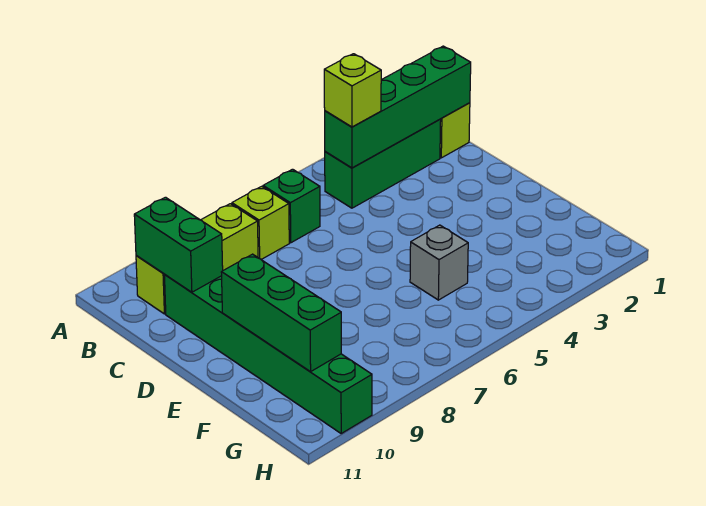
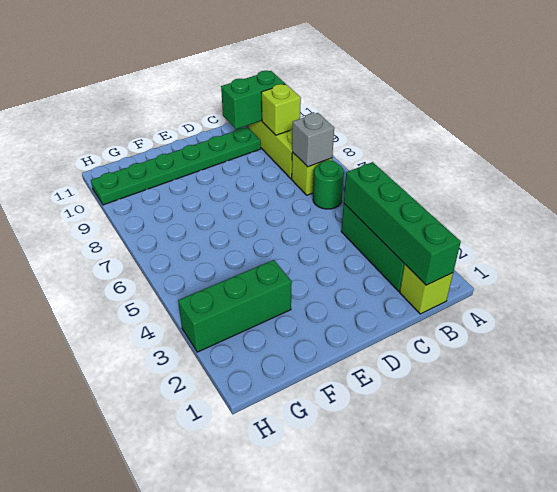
lime 1x1 brick [324,54,381,127] -> lime 1x1 brick moved to [261,84,301,135]
green 1x1 brick [263,169,320,243] -> green 1x1 round brick [313,160,344,209]
green 1x6 brick [165,275,372,433] -> green 1x6 plate [91,127,261,205]
green 1x3 brick [221,254,341,372] -> green 1x3 brick moved to [178,260,292,352]
grey 1x1 brick [410,225,468,300] -> grey 1x1 brick moved to [292,113,334,167]

